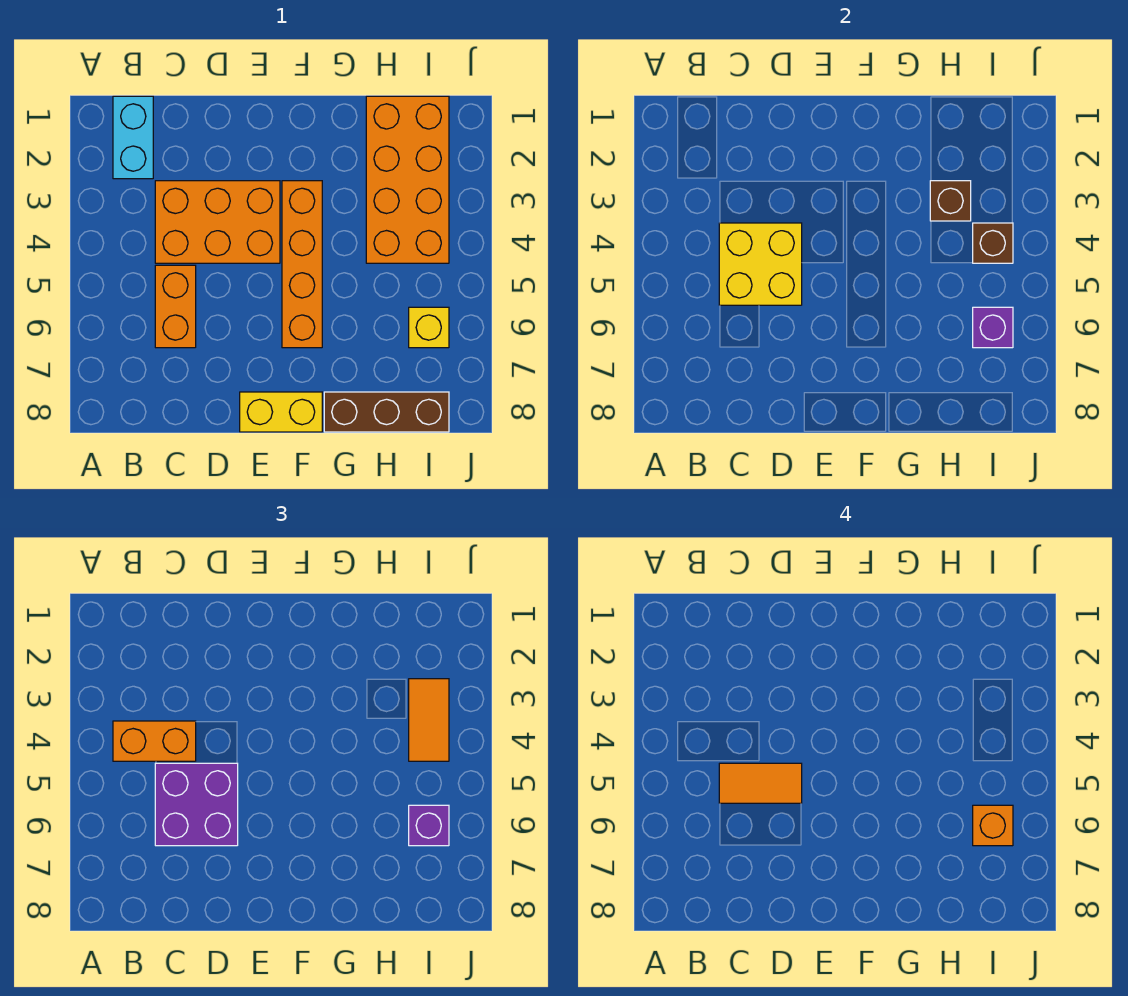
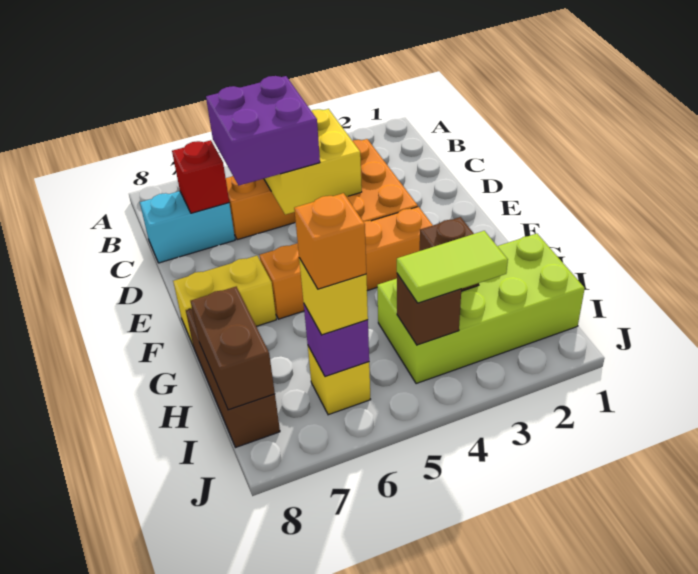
cyan 1x2 brick [113,96,153,179] -> cyan 1x2 brick moved to [140,191,235,263]
orange 1x2 brick [113,721,196,761] -> none
orange 1x2 tile [719,763,802,803] -> none
none -> red 1x1 brick [172,140,229,213]
yellow 1x2 brick [240,392,322,432] -> yellow 1x2 brick turned to [173,256,276,344]
orange 2x4 brick [366,96,449,263] -> lime 2x4 brick [377,234,585,384]
none -> brown 1x2 brick [191,287,275,410]
orange 1x2 tile [409,679,449,761] -> lime 1x2 tile [397,231,508,303]
purple 1x1 brick [409,805,449,846] -> yellow 1x1 brick [299,258,368,335]

